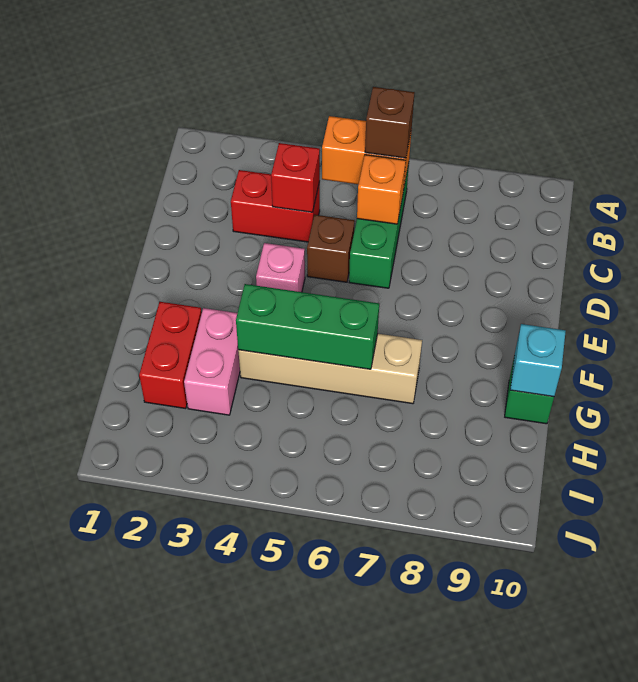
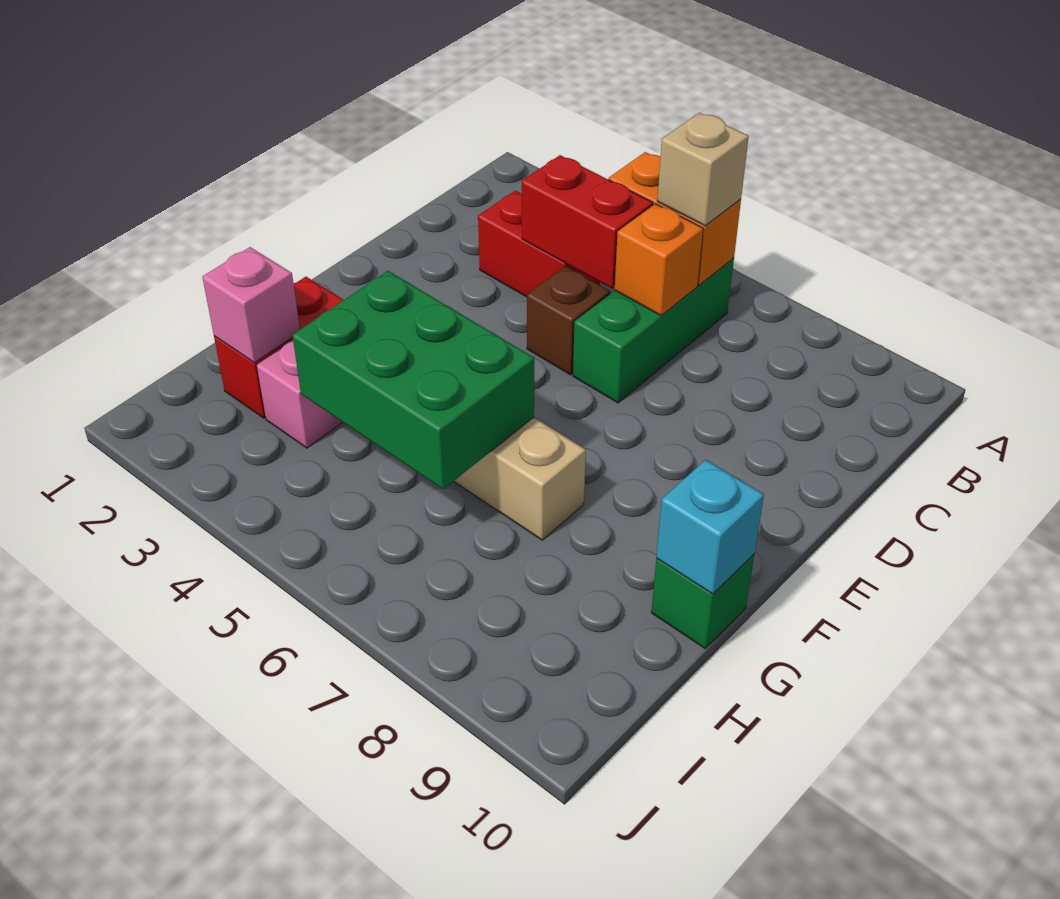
brown 1x1 brick [365,87,415,158] -> tan 1x1 brick [657,113,749,226]
red 1x1 brick [271,143,320,212] -> red 1x2 brick [522,155,653,289]
pink 1x1 brick [256,243,305,292] -> pink 1x1 brick moved to [202,247,300,363]
green 1x3 brick [236,284,379,369] -> green 2x3 brick [292,271,534,489]

